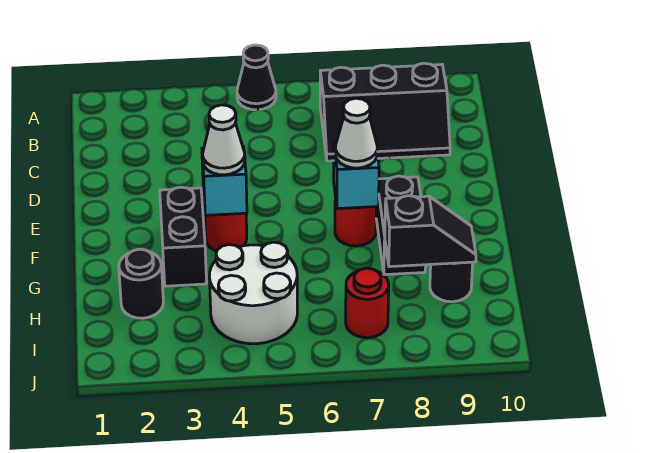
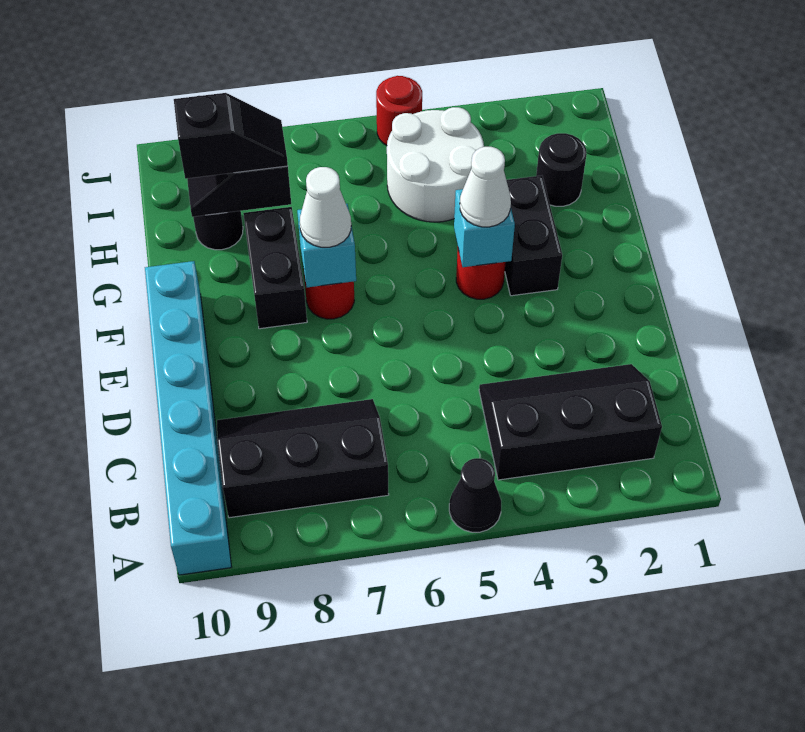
none -> cyan 1x6 brick [145,261,231,575]
none -> black 2x3 slope [479,364,662,480]
none -> black 1x2 slope [174,93,288,179]
red 1x1 round brick [346,268,389,338] -> red 1x1 round brick moved to [376,76,422,145]

